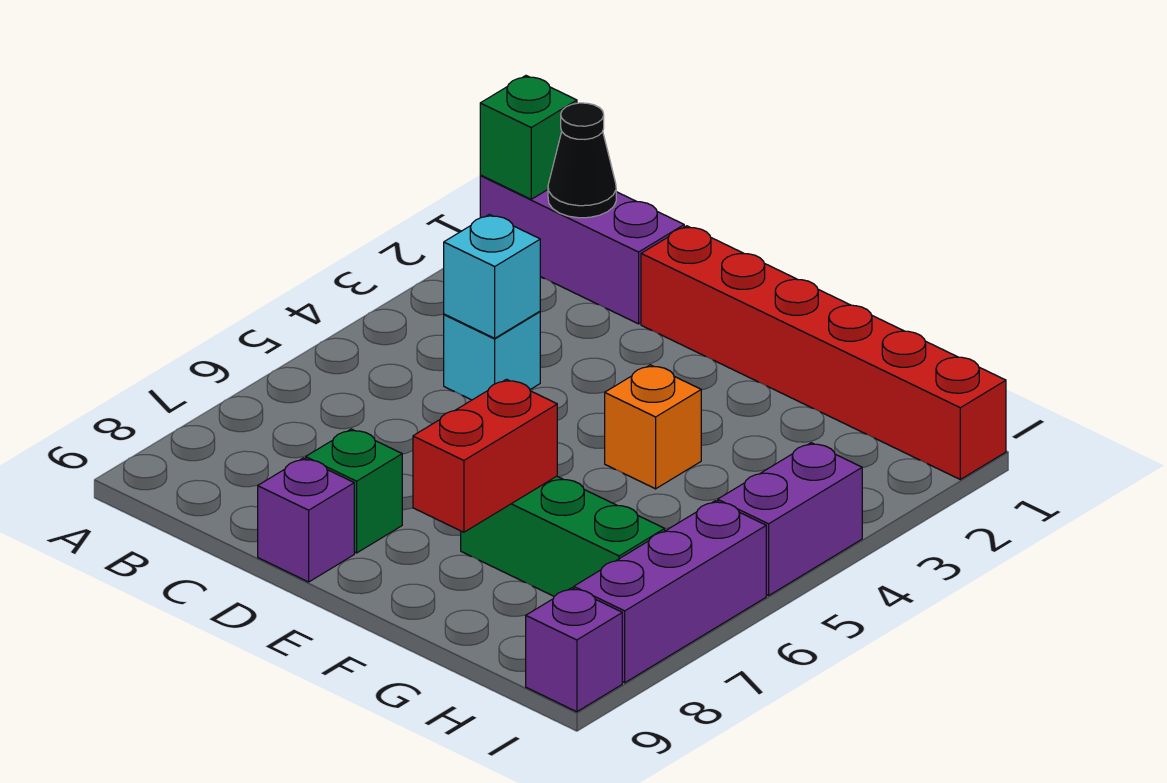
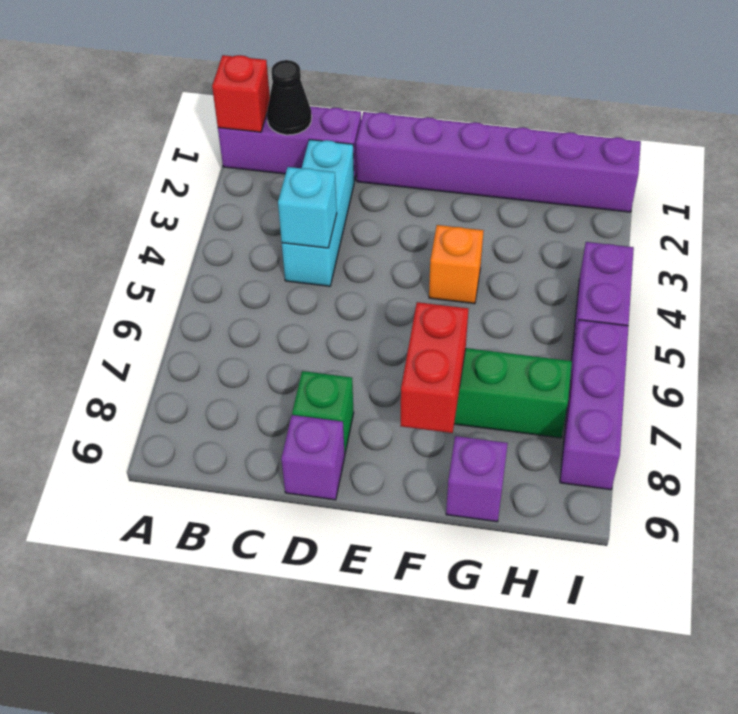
green 1x1 brick [480,76,577,199] -> red 1x1 brick [212,55,270,132]
cyan 1x1 brick [444,311,540,400] -> cyan 1x3 brick [282,140,354,286]
red 1x6 brick [641,226,1006,479] -> purple 1x6 brick [356,112,641,212]
purple 1x1 brick [526,588,622,712] -> purple 1x1 brick moved to [446,436,508,522]

